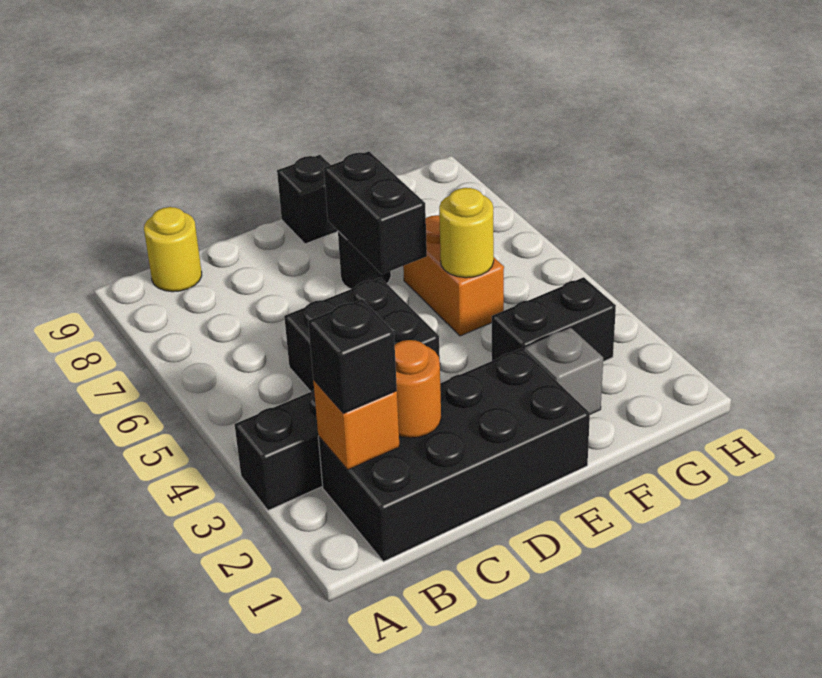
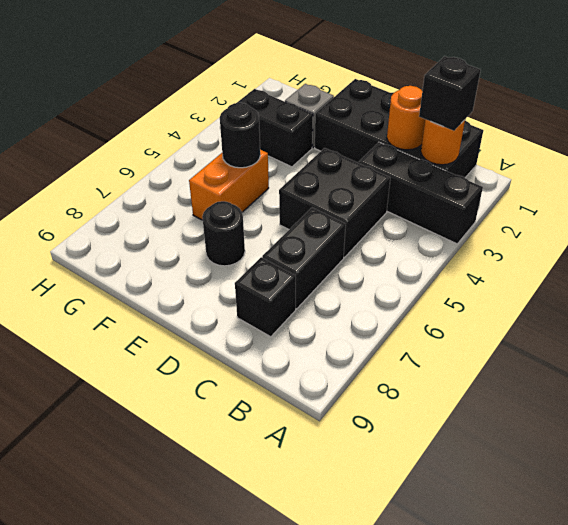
orange 1x1 brick [313,380,399,470] -> orange 1x1 round brick [421,119,465,165]
yellow 1x1 round brick [144,207,202,292] -> none
black 1x2 brick [324,151,427,274] -> black 1x2 brick moved to [262,208,346,309]
black 1x1 brick [277,155,338,244] -> black 1x1 brick moved to [235,257,296,337]
yellow 1x1 round brick [439,188,494,278] -> black 1x1 round brick [220,103,260,168]

